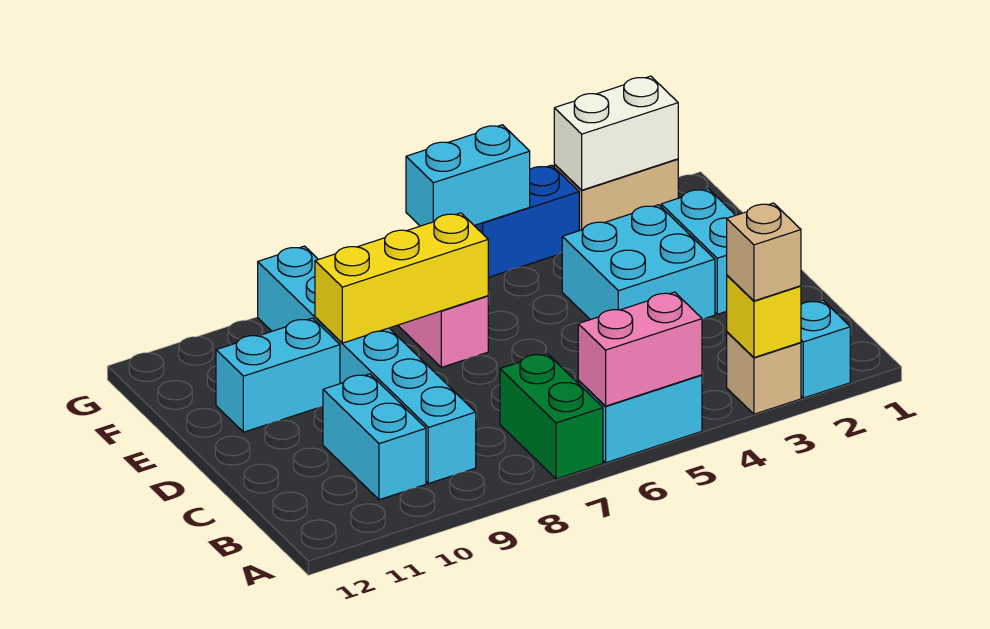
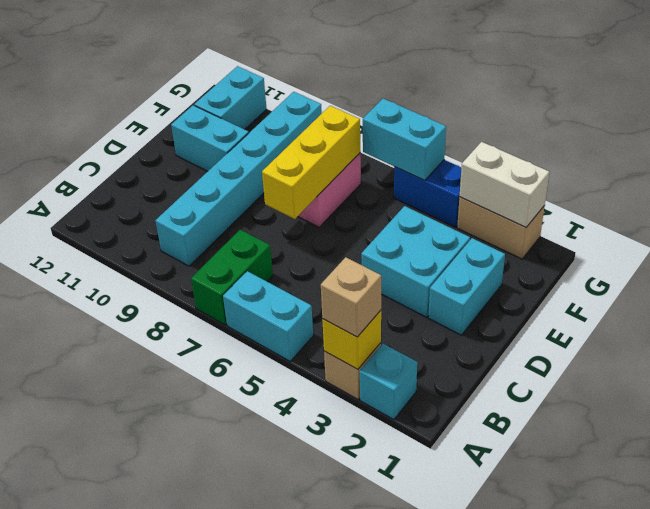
pink 1x2 brick [578,292,702,406] -> none
cyan 1x2 brick [323,374,426,500] -> cyan 1x2 brick moved to [194,66,267,130]
yellow 1x3 brick [315,213,488,343] -> yellow 1x3 brick turned to [262,106,360,219]

